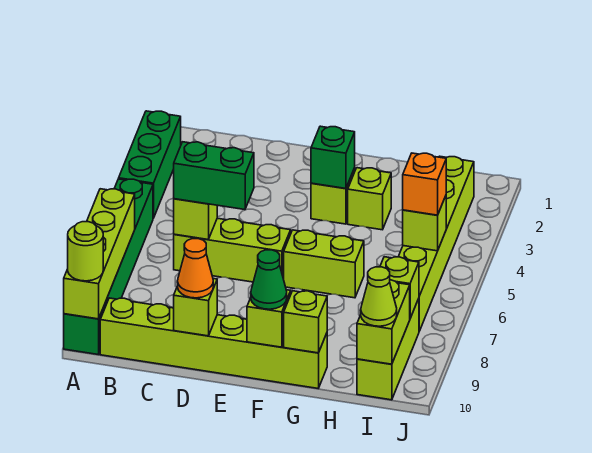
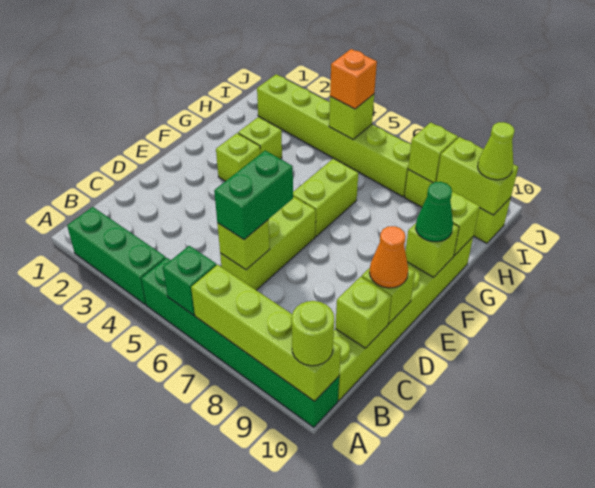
none -> lime 1x1 brick [335,277,392,348]
green 1x1 brick [311,126,355,189] -> green 1x1 brick moved to [163,246,216,315]

